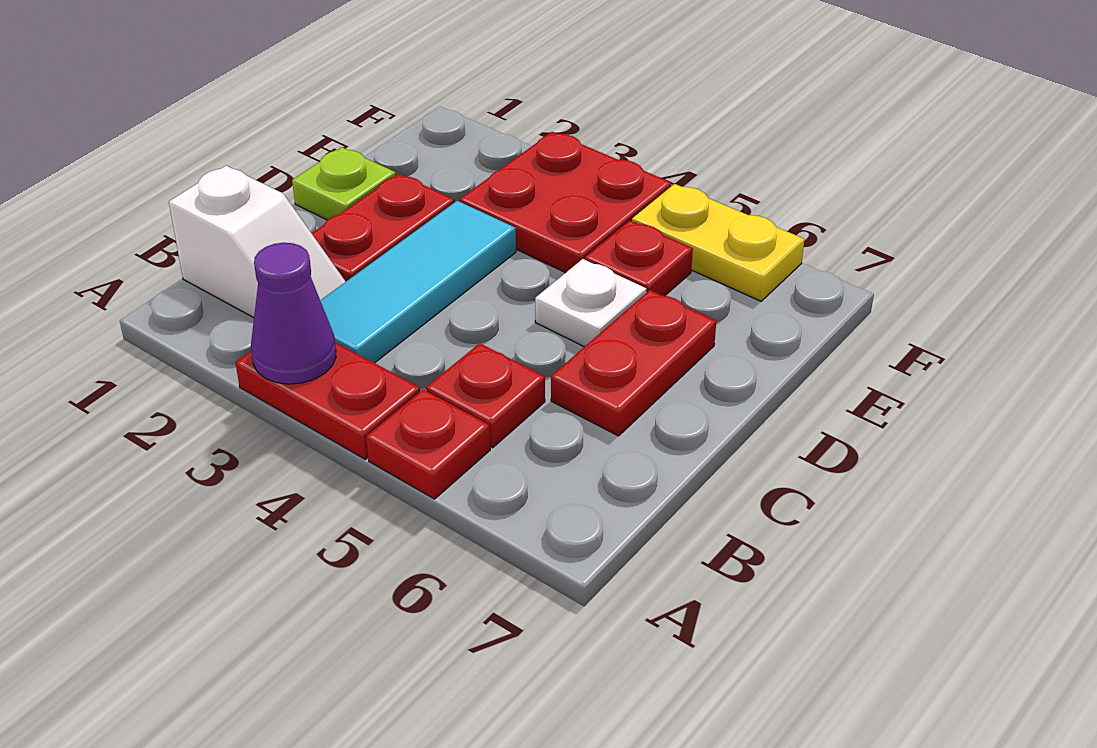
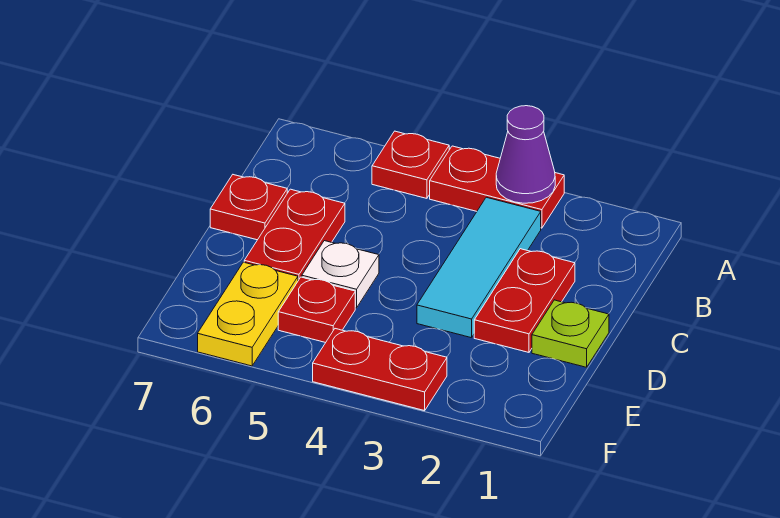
white 1x2 slope [169,166,346,318] -> none
red 1x1 plate [426,343,545,448] -> red 1x1 plate moved to [210,175,287,240]
red 2x2 plate [460,132,671,273] -> red 1x2 plate [313,329,447,411]
yellow 1x2 plate [632,184,805,301] -> yellow 1x2 plate turned to [198,262,298,366]

